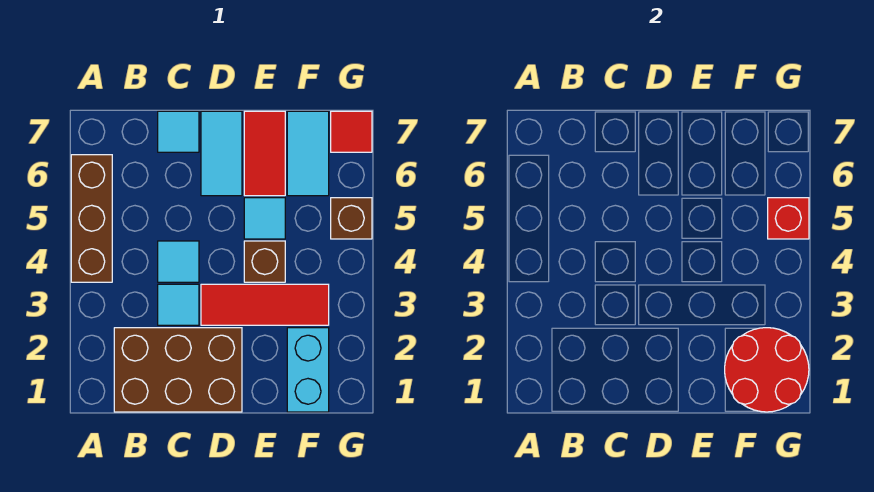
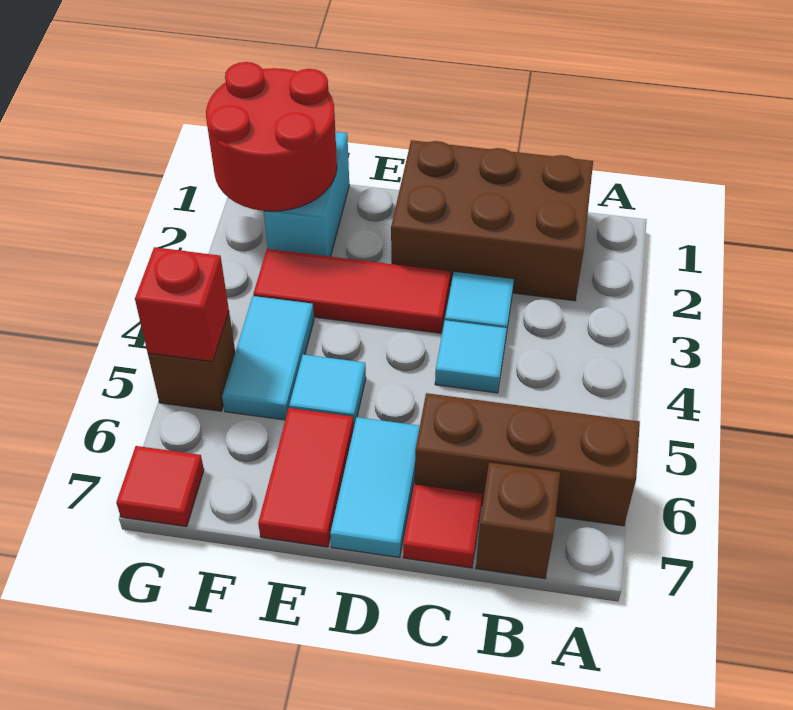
brown 1x3 brick [71,155,112,282] -> brown 1x3 brick turned to [415,393,640,526]
cyan 1x1 tile [158,111,199,152] -> red 1x1 tile [403,485,482,568]
brown 1x1 brick [244,241,285,282] -> brown 1x1 brick moved to [476,463,560,579]
cyan 1x2 tile [287,111,329,196] -> cyan 1x2 tile moved to [222,296,314,420]

